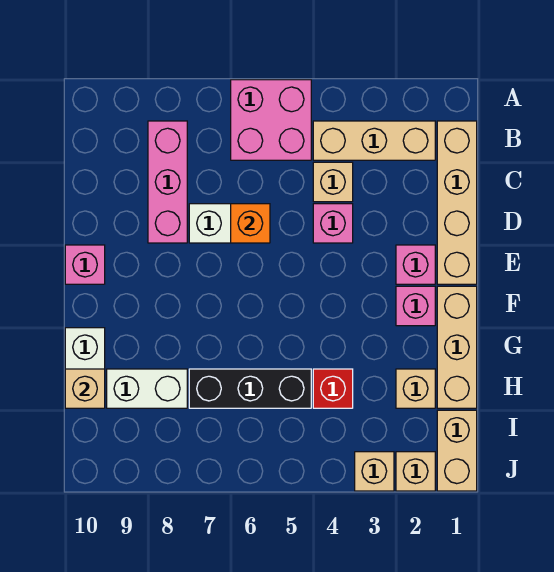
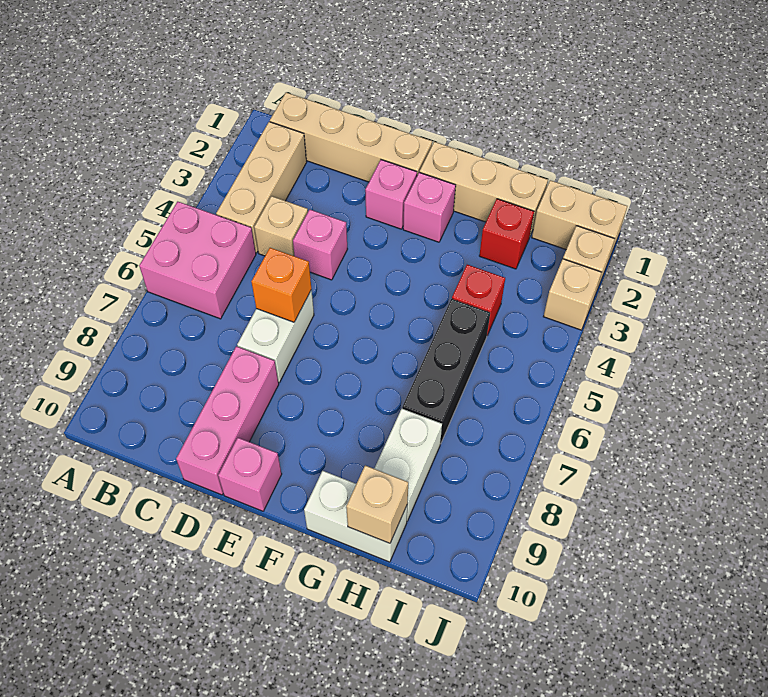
pink 1x3 brick [148,121,187,243] -> pink 1x3 brick turned to [176,346,279,495]
tan 1x1 brick [396,369,435,408] -> red 1x1 brick [479,199,534,269]

